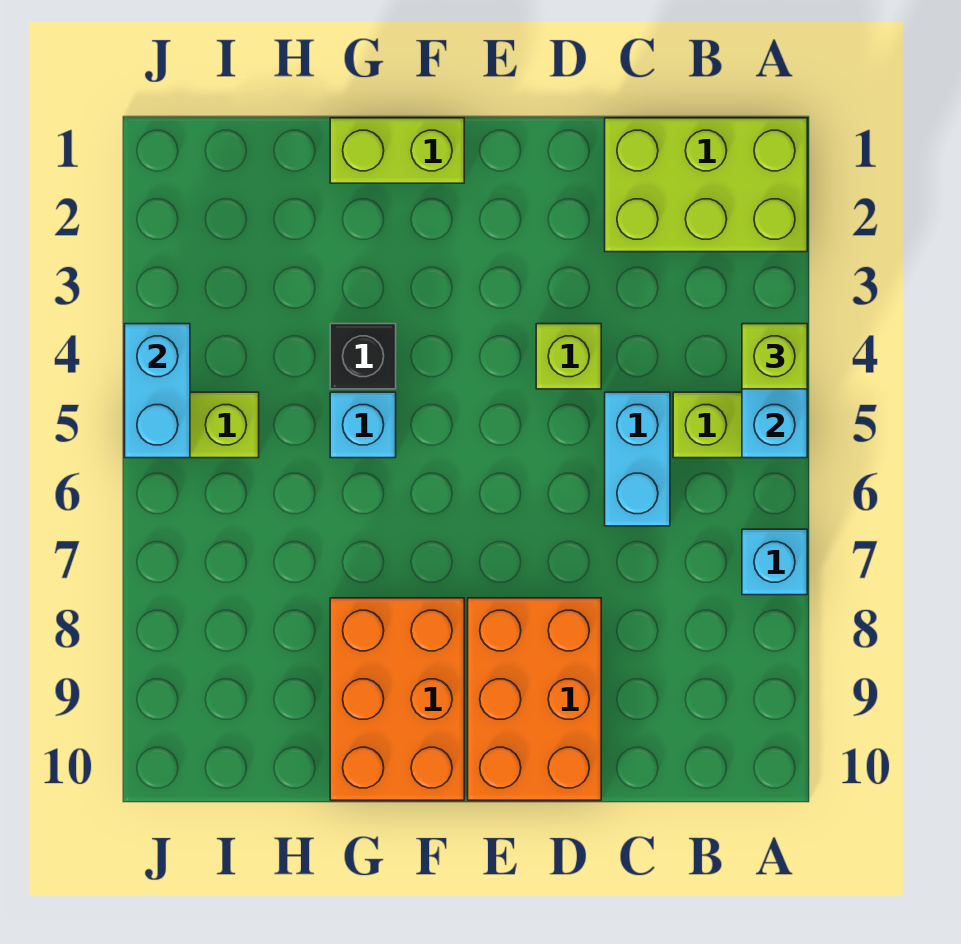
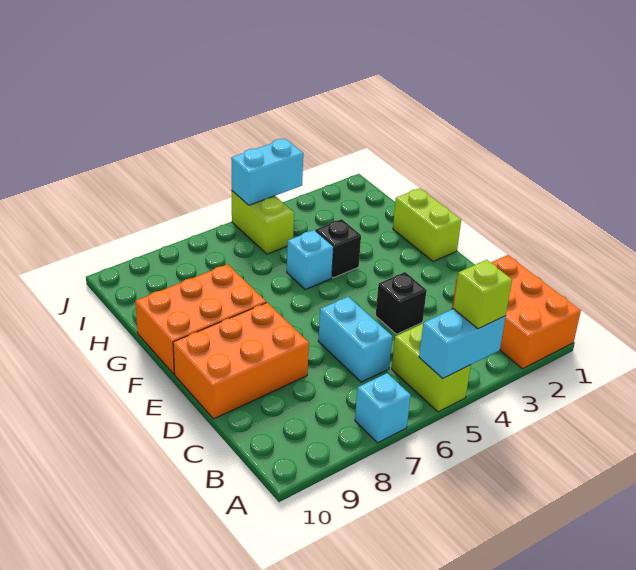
lime 2x3 brick [605,118,807,252] -> orange 2x3 brick [452,255,581,369]
cyan 1x2 brick [605,392,670,526] -> cyan 1x2 brick turned to [318,297,392,382]
lime 1x1 brick [536,324,601,389] -> black 1x1 brick [376,272,427,334]

